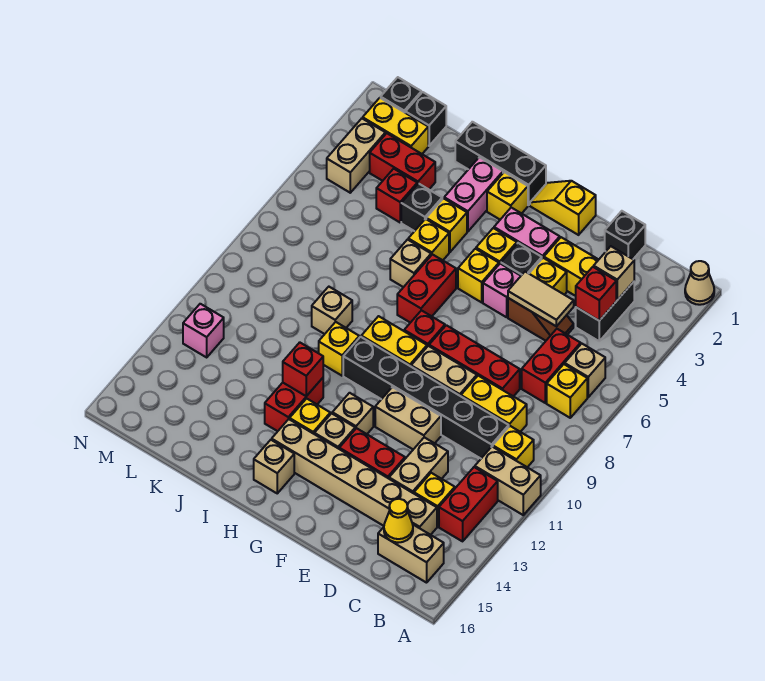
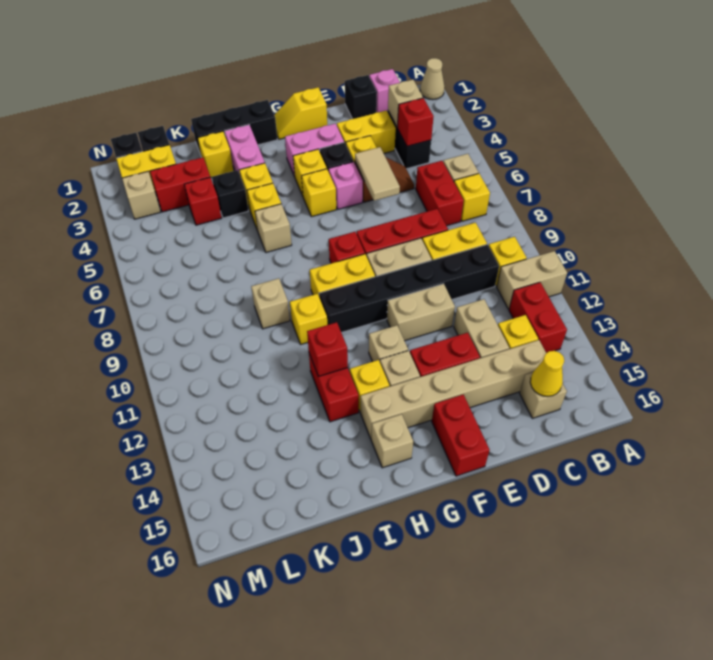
tan 1x2 brick [378,525,444,583] -> tan 1x1 brick [520,372,567,418]
tan 1x2 tile [508,272,574,326] -> tan 1x2 tile turned to [355,147,400,201]
yellow 1x1 brick [487,172,528,220] -> yellow 1x1 brick moved to [198,131,234,178]
red 1x2 brick [397,254,456,323] -> red 1x2 brick moved to [432,395,490,476]
tan 1x2 brick [327,118,385,193] -> tan 1x1 brick [122,172,160,219]
pink 1x1 brick [183,304,224,357] -> pink 1x1 brick moved to [369,69,400,112]

